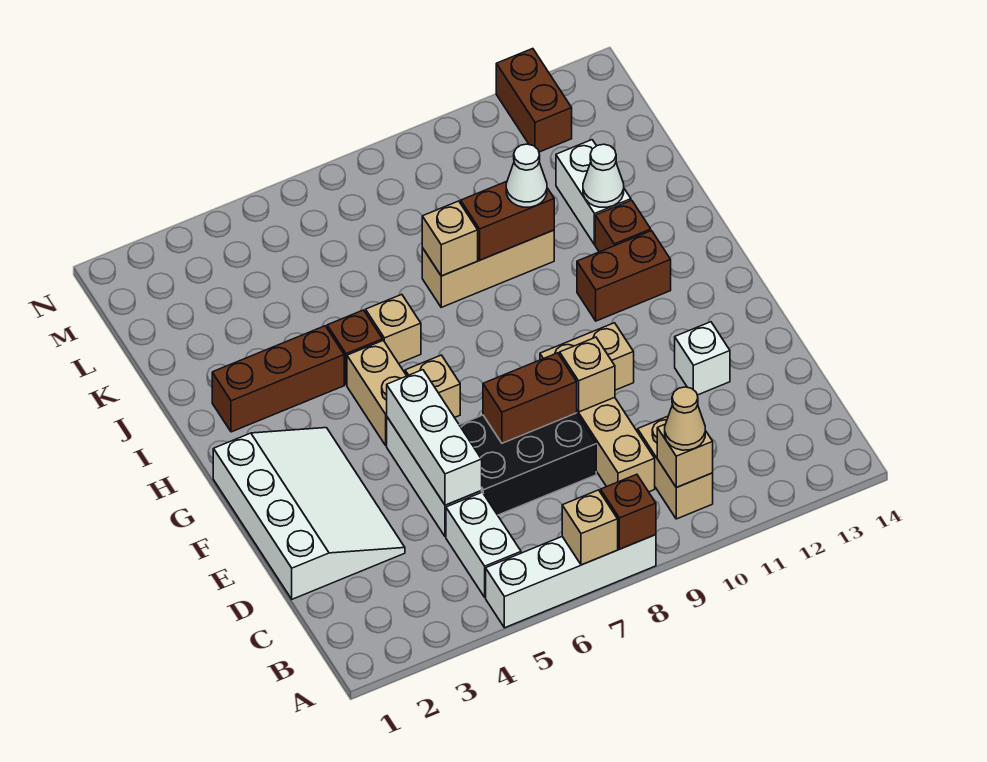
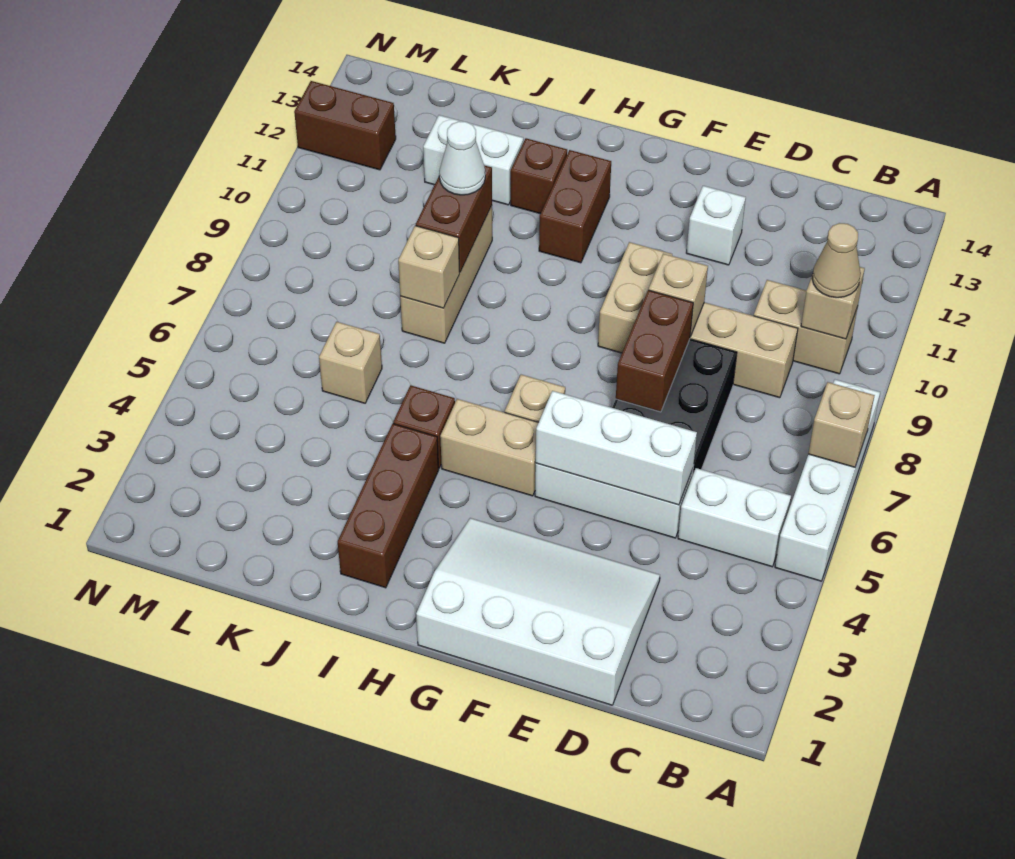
brown 1x1 brick [601,474,656,549] -> none
tan 1x1 brick [366,294,421,363] -> tan 1x1 brick moved to [319,322,382,403]
white 1x1 cone [583,144,624,207] -> none

